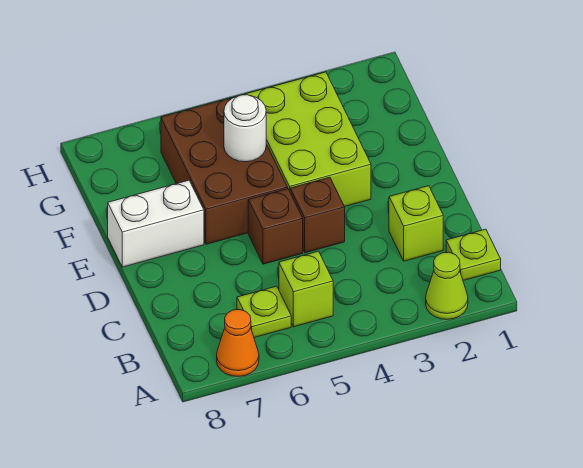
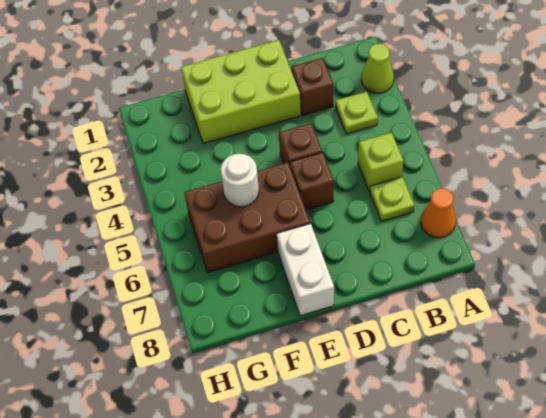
lime 1x1 plate [446,229,501,280] -> lime 1x1 plate moved to [335,92,378,134]
lime 1x1 brick [389,186,443,261] -> brown 1x1 brick [291,58,334,115]
lime 2x3 brick [244,72,371,207] -> lime 2x3 brick moved to [181,40,301,144]

